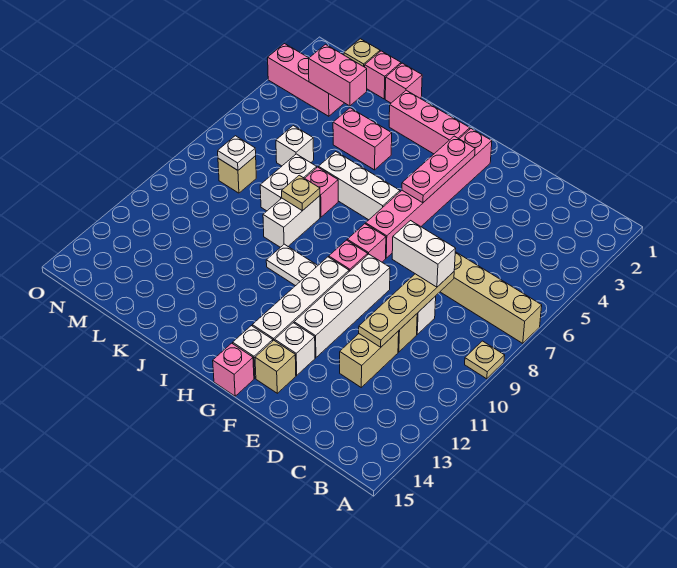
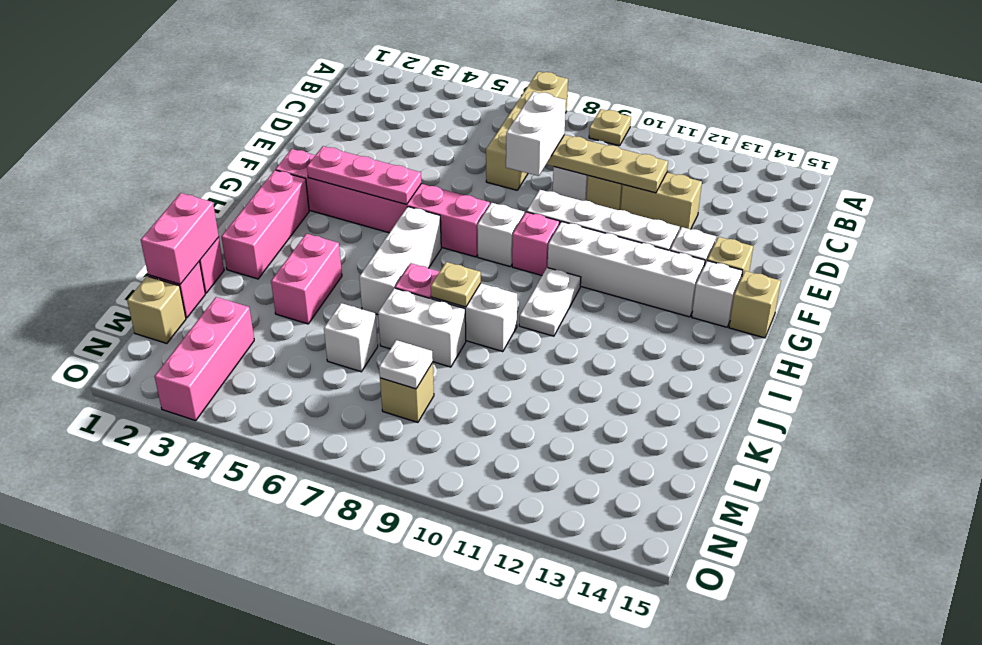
pink 1x1 brick [347,224,386,262] -> white 1x1 brick [477,203,524,267]
pink 1x1 brick [213,343,254,396] -> tan 1x1 brick [729,271,781,338]
pink 1x2 brick [309,44,367,106] -> pink 1x2 brick moved to [141,193,219,284]

